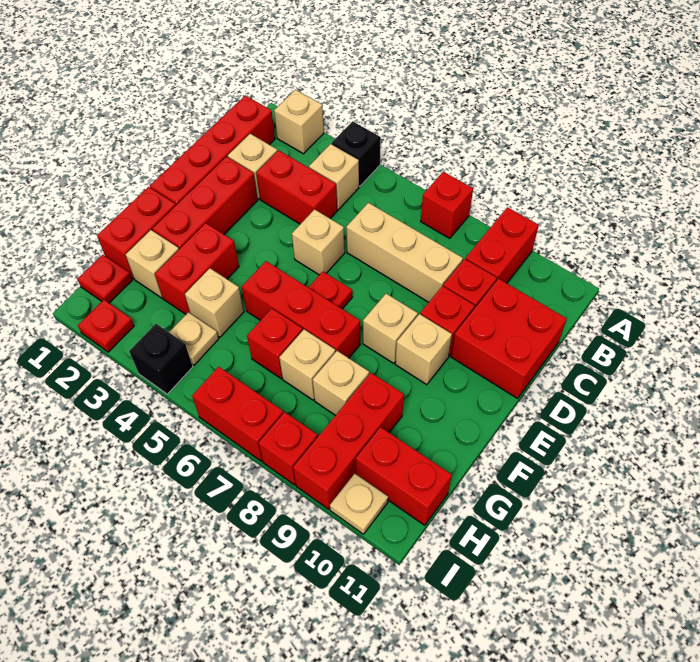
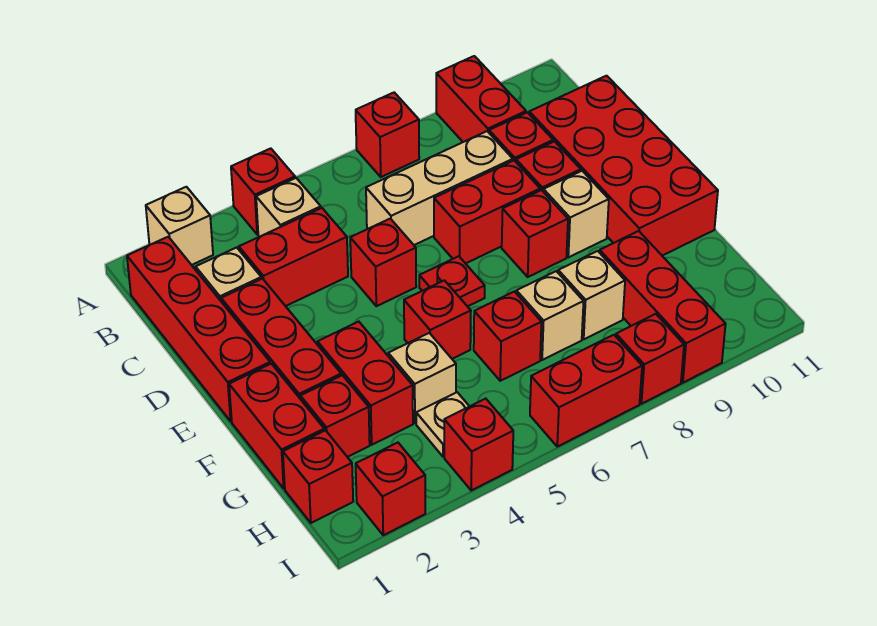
black 1x1 brick [332,121,381,186] -> red 1x1 brick [231,148,295,234]
red 2x2 brick [451,279,567,398] -> red 2x4 brick [529,76,718,256]
tan 1x1 brick [292,209,345,275] -> red 1x1 brick [350,219,416,306]
tan 1x1 brick [363,294,418,364] -> red 1x1 brick [502,190,568,277]
red 1x3 brick [242,261,360,358] -> red 1x1 brick [404,280,471,359]
tan 1x1 brick [126,230,179,298] -> red 1x1 brick [300,375,370,457]
red 1x1 plate [77,255,132,303] -> red 1x1 brick [283,430,353,523]
red 1x2 brick [356,427,452,525] -> red 1x2 brick moved to [434,161,540,264]
red 1x1 plate [78,300,134,352] -> red 1x1 brick [356,443,425,535]
black 1x1 brick [129,324,193,394] -> red 1x1 brick [444,399,513,490]
tan 1x1 plate [330,474,388,534] -> none

